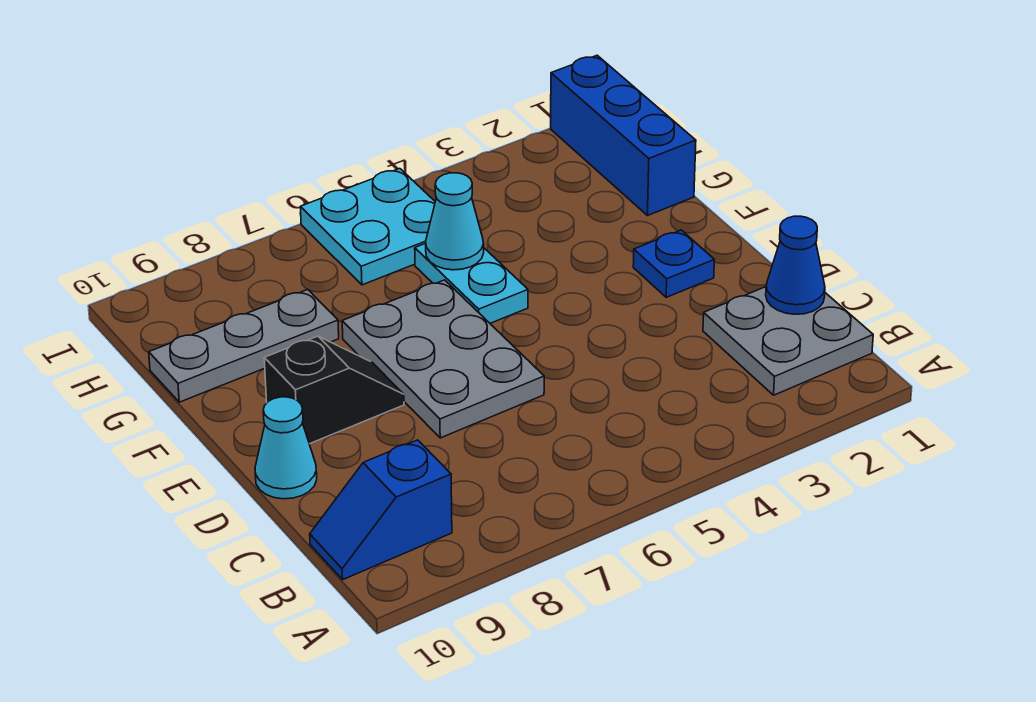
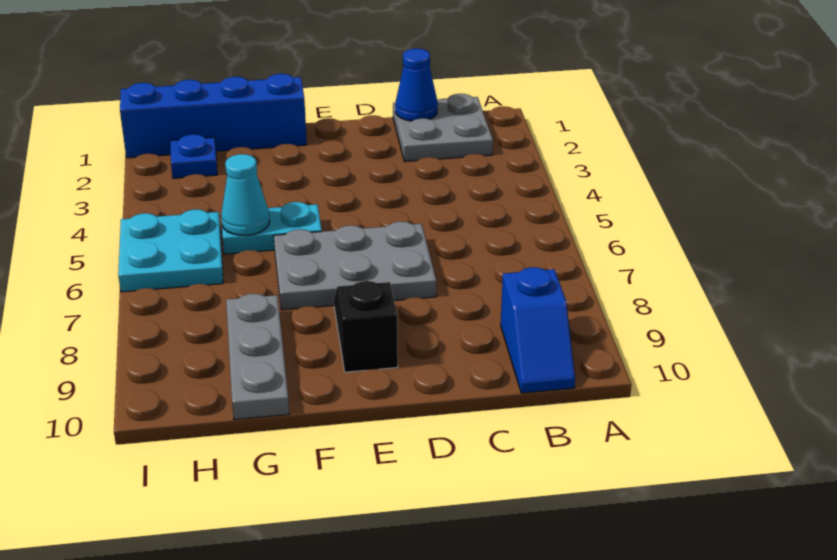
cyan 1x1 cone [255,397,317,499] -> none
blue 1x1 plate [633,230,714,297] -> blue 1x1 plate moved to [171,134,217,178]
blue 1x3 brick [551,55,696,216] -> blue 1x4 brick [120,74,307,158]

